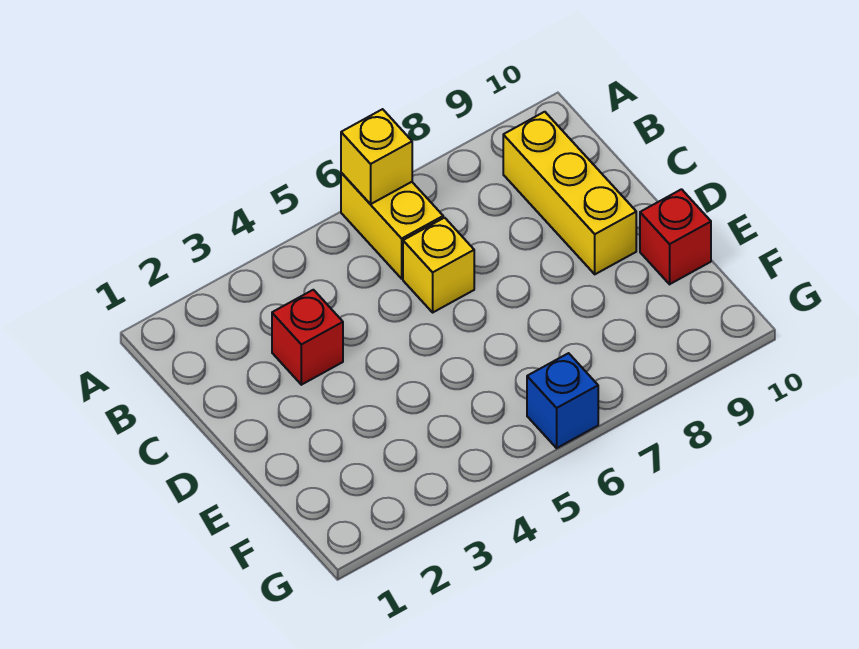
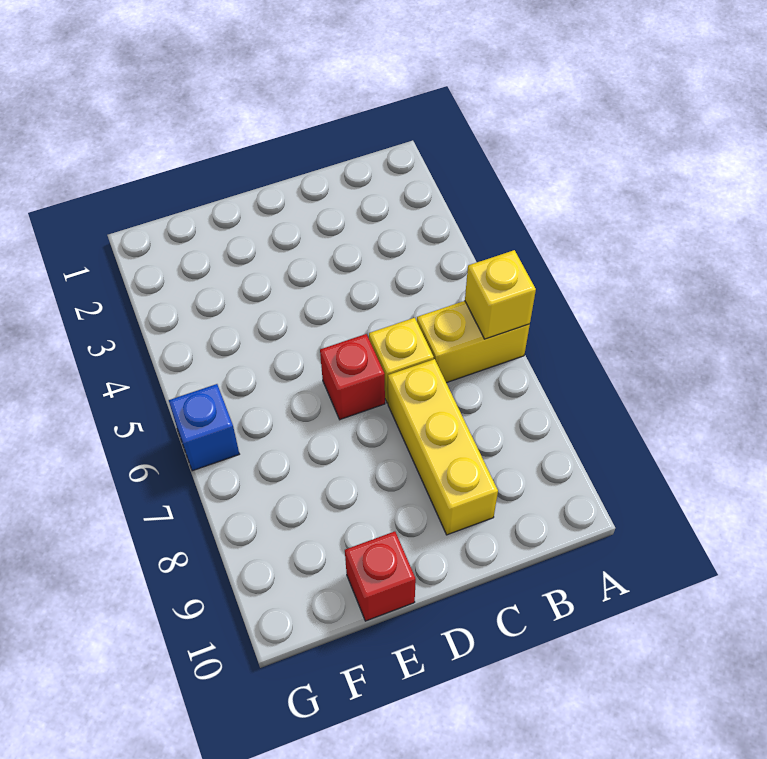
yellow 1x3 brick [503,112,636,274] -> yellow 1x3 brick turned to [388,359,498,535]
red 1x1 brick [272,290,343,385] -> red 1x1 brick moved to [320,334,385,420]

